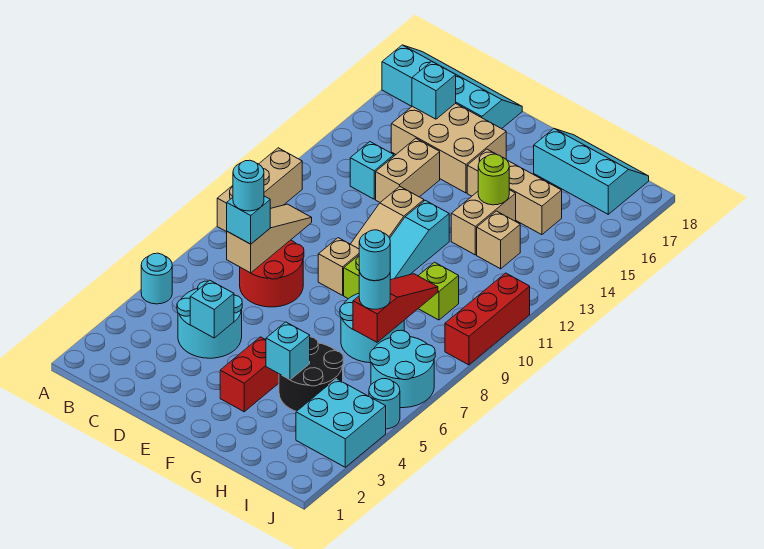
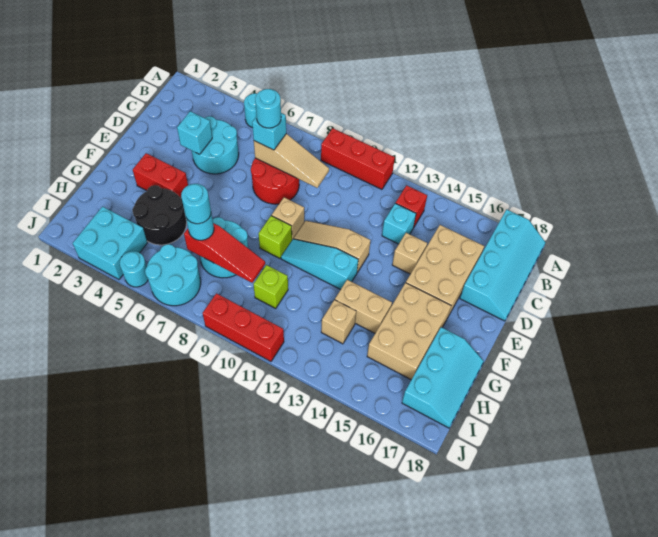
tan 1x3 brick [217,148,302,232] -> red 1x3 brick [321,128,395,189]
none -> red 1x1 brick [396,185,427,228]
cyan 1x1 brick [412,61,456,119] -> none
tan 1x2 brick [376,138,440,202] -> tan 1x1 brick [392,233,427,274]
tan 1x3 brick [467,149,562,235] -> tan 2x3 brick [367,283,451,380]
cyan 1x1 brick [266,322,310,380] -> none
lime 1x1 round brick [478,154,509,205] -> none

